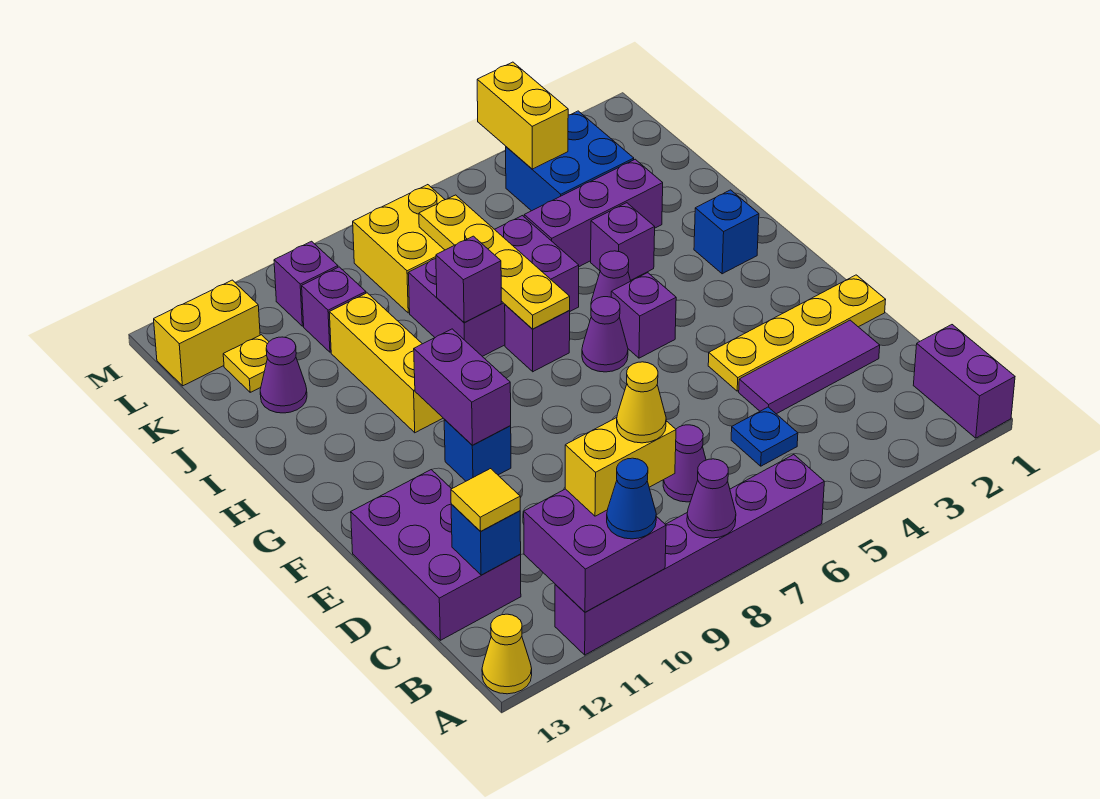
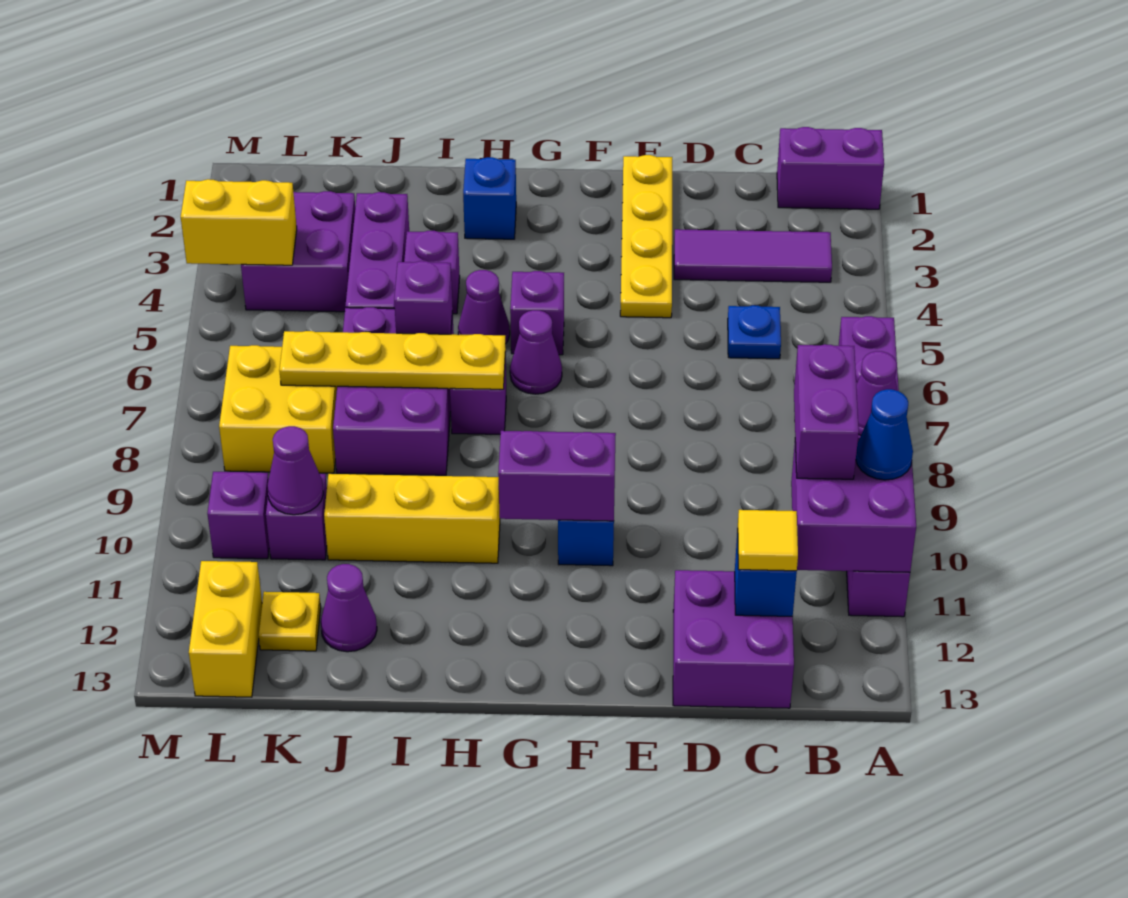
yellow 1x1 cone [482,614,532,694] -> none
yellow 1x2 brick [565,418,676,516] -> purple 1x2 brick [794,344,859,479]
yellow 1x1 cone [617,362,666,443] -> none
purple 1x1 cone [663,425,706,502] -> purple 1x1 cone moved to [267,426,323,515]
purple 2x3 brick [351,470,521,640] -> purple 2x2 brick [673,570,794,708]
purple 1x3 tile [739,320,880,414] -> purple 1x3 tile turned to [674,229,832,282]
purple 1x1 brick [436,236,501,322] -> purple 1x1 brick moved to [394,261,453,334]
blue 2x2 brick [506,111,634,211] -> purple 2x2 brick [241,191,355,312]

